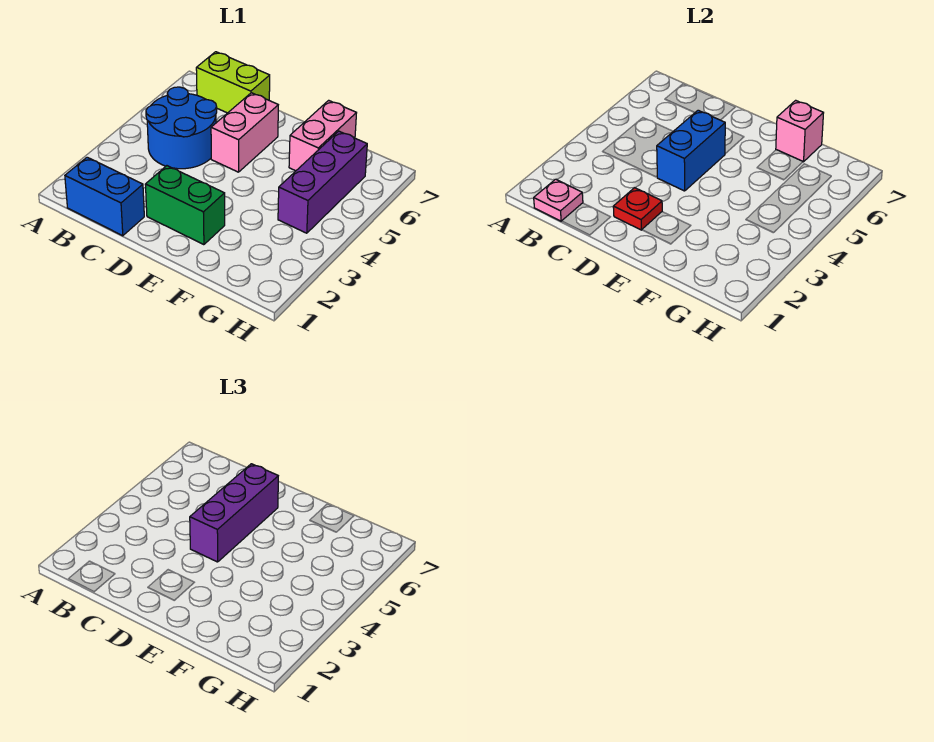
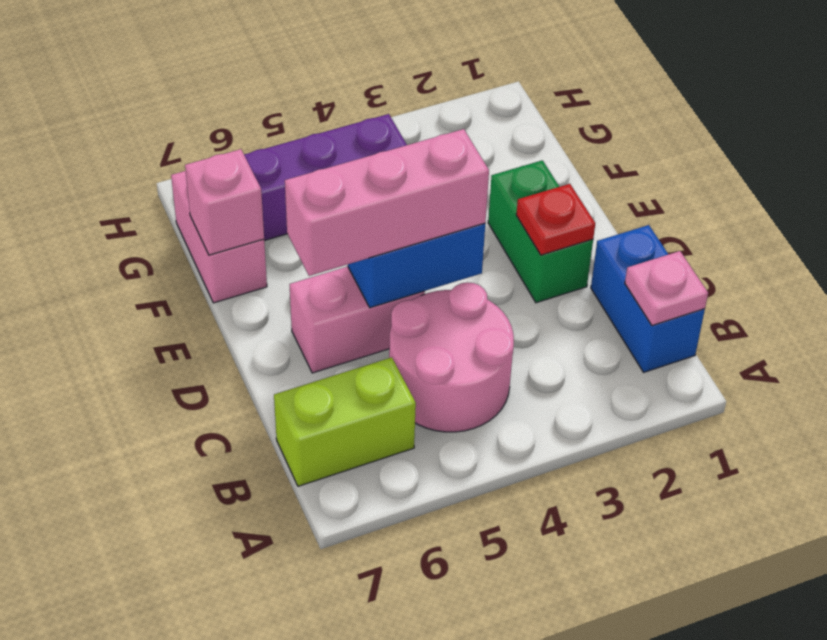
blue 2x2 round brick [146,87,217,169] -> pink 2x2 round brick [389,282,514,432]
lime 1x2 brick [196,52,270,113] -> lime 1x2 brick turned to [274,357,416,486]
purple 1x3 brick [190,464,278,562] -> pink 1x3 brick [285,129,489,276]
pink 1x2 brick [289,100,356,171] -> pink 1x2 brick turned to [171,171,267,303]

